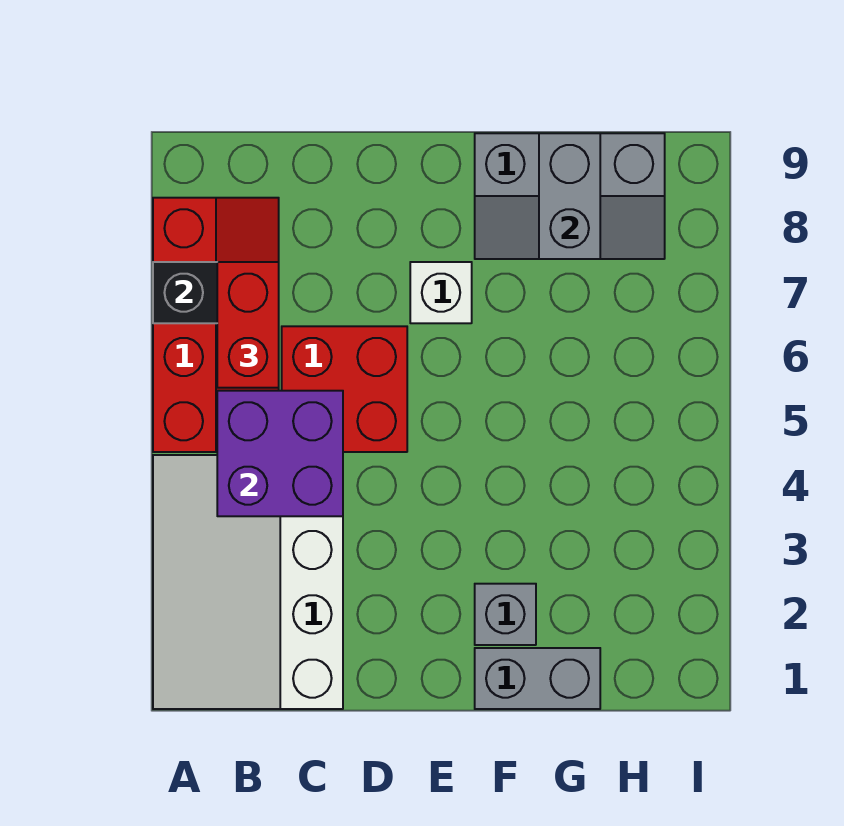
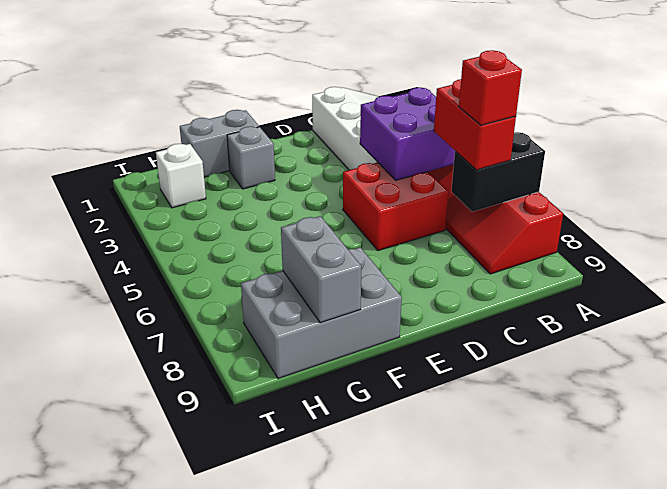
none -> red 1x1 brick [459,50,522,125]
white 1x1 brick [410,262,472,323] -> white 1x1 brick moved to [156,144,206,208]
grey 2x3 slope [475,133,665,259] -> grey 2x3 brick [241,247,402,379]

